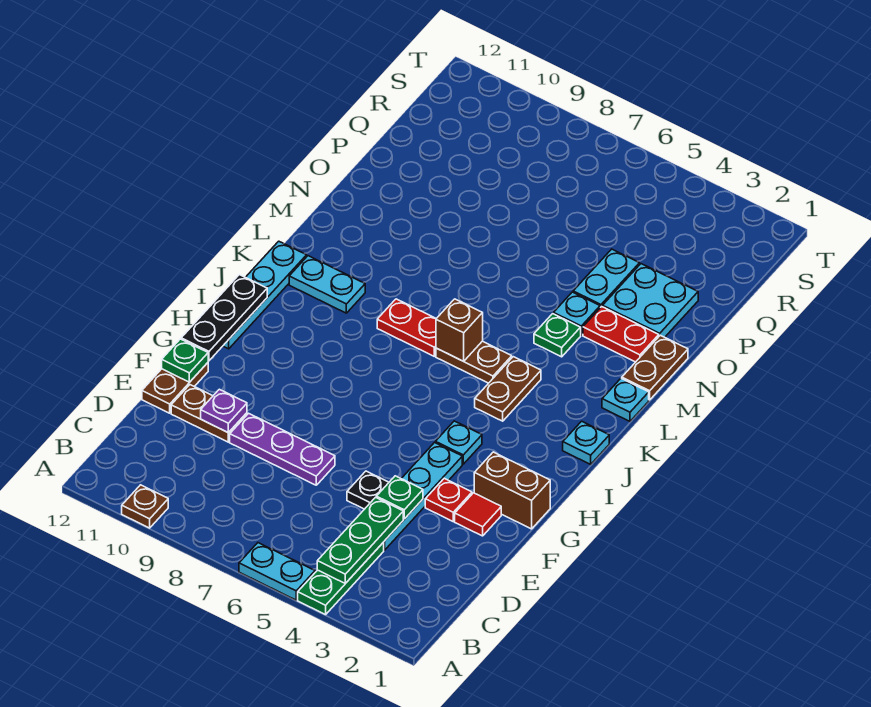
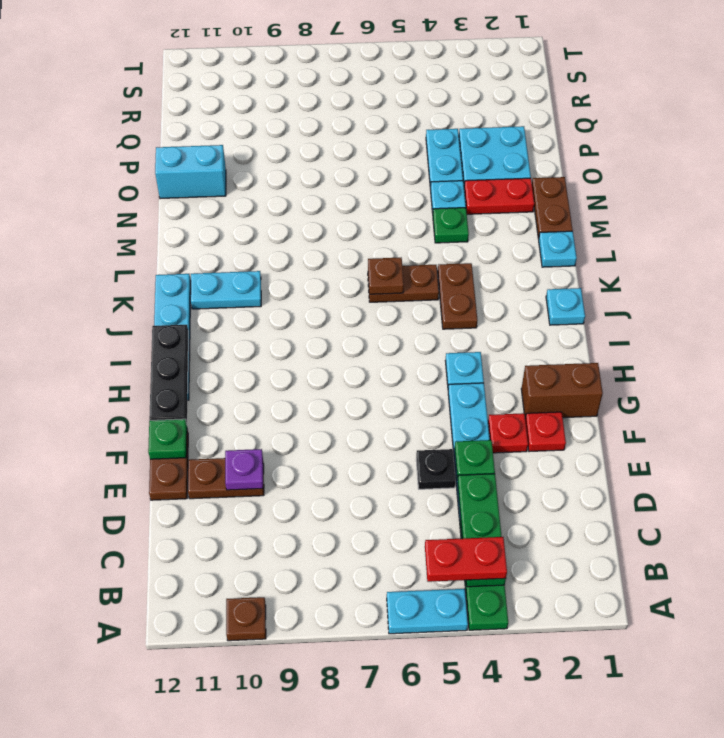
purple 1x3 plate [230,413,335,485] -> none
red 1x1 tile [455,493,501,536] -> red 1x1 plate [525,412,566,452]
brown 1x1 brick [436,299,483,361] -> brown 1x1 plate [368,258,404,294]
red 1x2 plate [377,299,436,356] -> red 1x2 plate moved to [425,537,507,582]
none -> cyan 1x2 brick [155,145,226,199]

